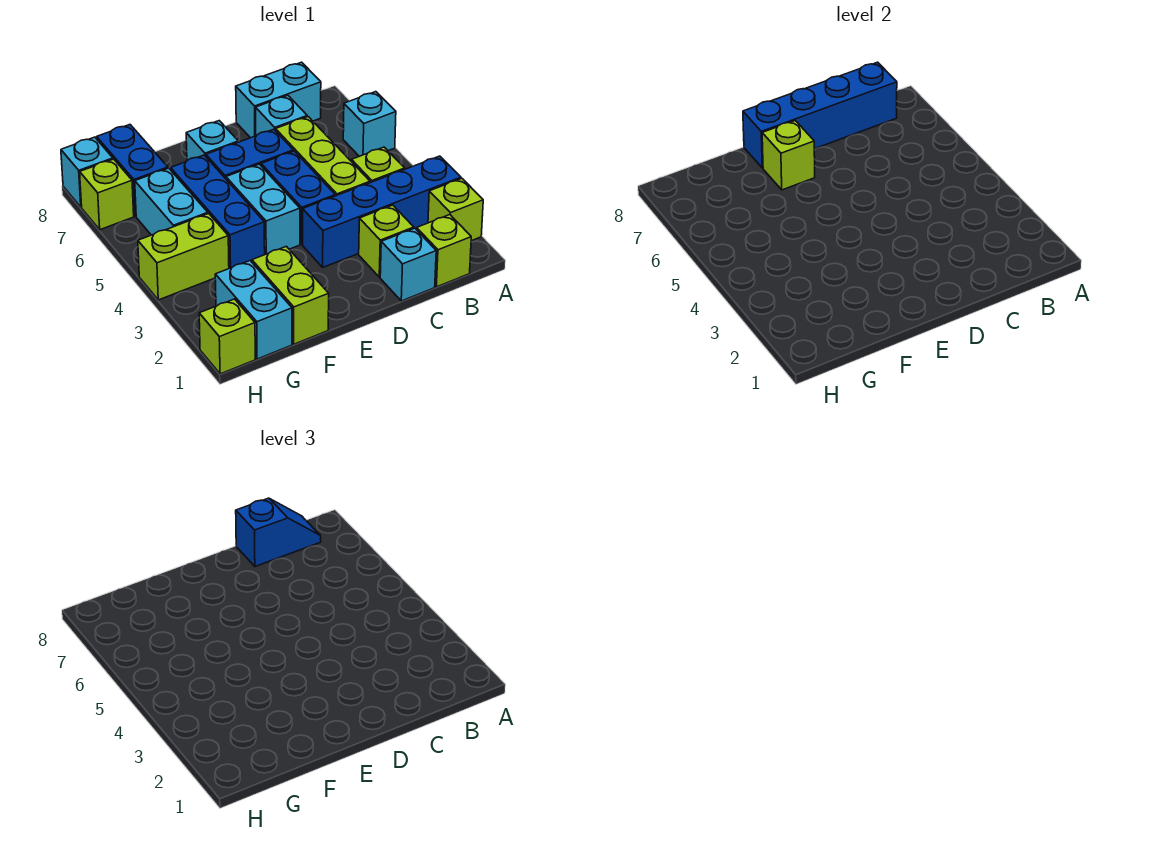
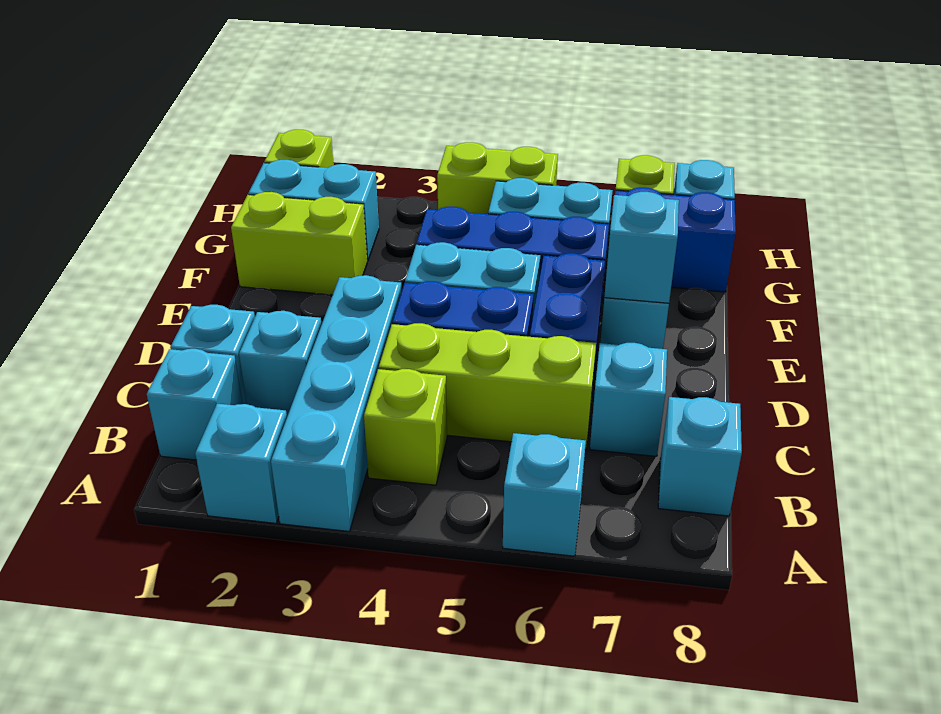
lime 1x1 brick [428,178,483,241] -> cyan 1x1 brick [195,404,287,523]
blue 1x4 brick [303,156,461,267] -> cyan 1x4 brick [271,275,402,531]
lime 1x1 brick [417,215,471,287] -> cyan 1x1 brick [147,349,242,460]
cyan 1x2 brick [236,62,321,138] -> cyan 1x1 brick [658,397,742,516]
blue 1x4 brick [743,62,897,168] -> none
blue 1x2 slope [236,498,321,567] -> none
lime 1x1 brick [359,205,414,277] -> cyan 1x1 brick [239,311,322,416]
lime 1x1 brick [762,121,815,190] -> cyan 1x1 brick [604,192,679,303]
lime 1x2 brick [138,214,229,300] -> lime 1x2 brick turned to [437,142,558,214]

